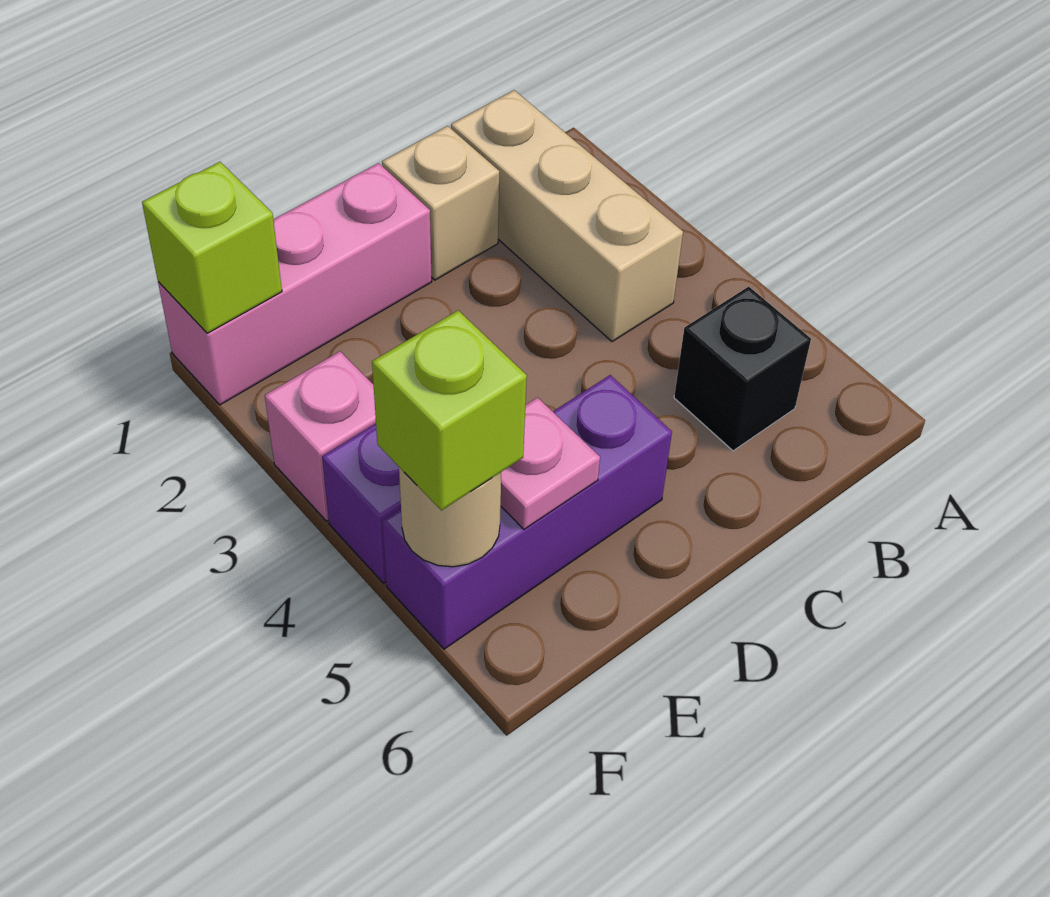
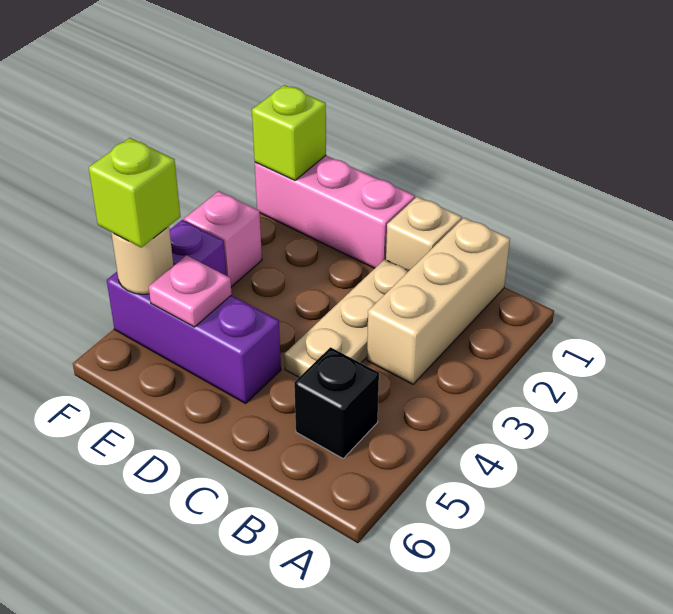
none -> tan 1x3 plate [284,259,408,377]

